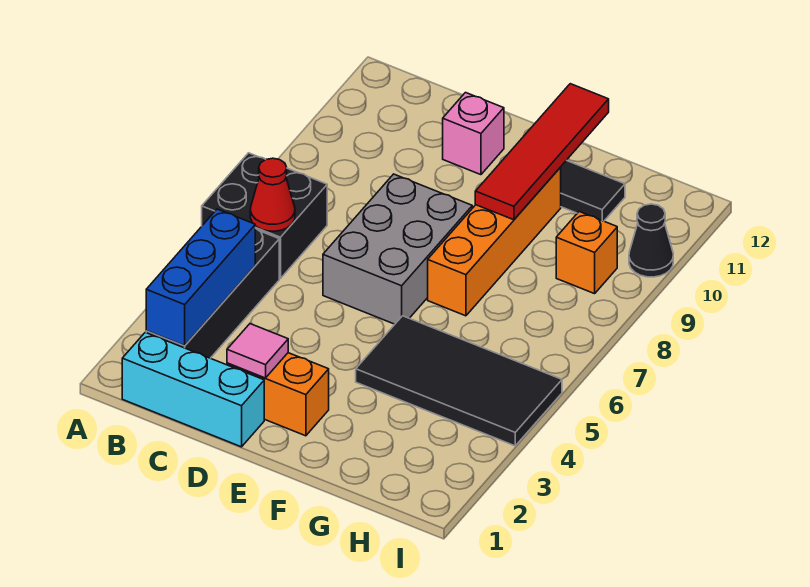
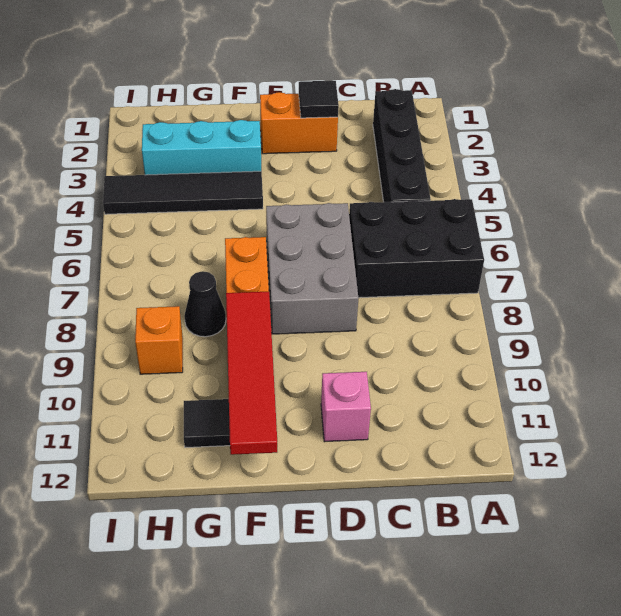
black 2x2 brick [202,153,327,279] -> black 2x3 brick [349,199,484,298]
cyan 1x3 brick [122,332,264,447] -> cyan 1x3 brick moved to [142,120,261,175]
blue 1x3 brick [146,209,255,346] -> none
red 1x1 cone [250,158,295,231] -> none
pink 1x1 tile [227,324,288,378] -> black 1x1 tile [299,81,339,118]
black 2x4 tile [356,316,562,446] -> black 1x4 tile [103,171,263,214]
black 1x1 cone [629,204,673,277] -> black 1x1 cone moved to [184,271,226,337]

